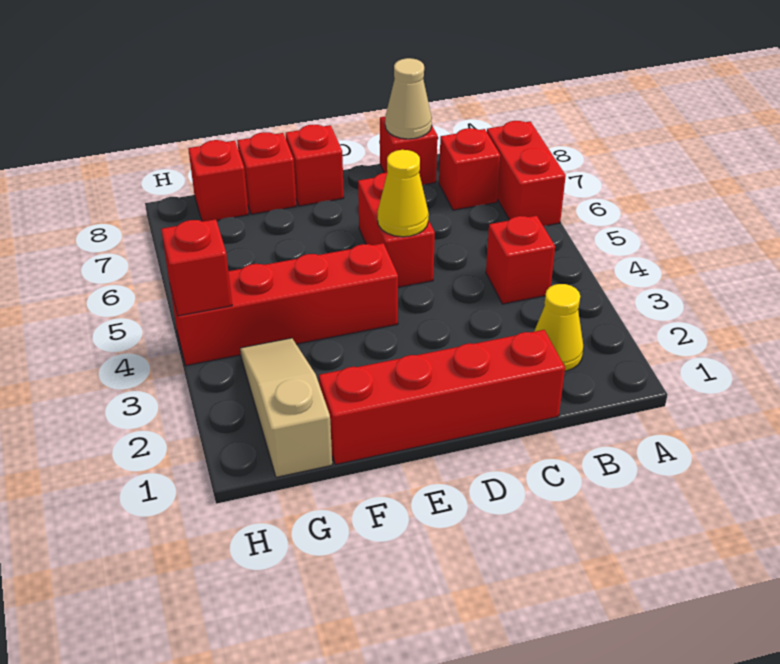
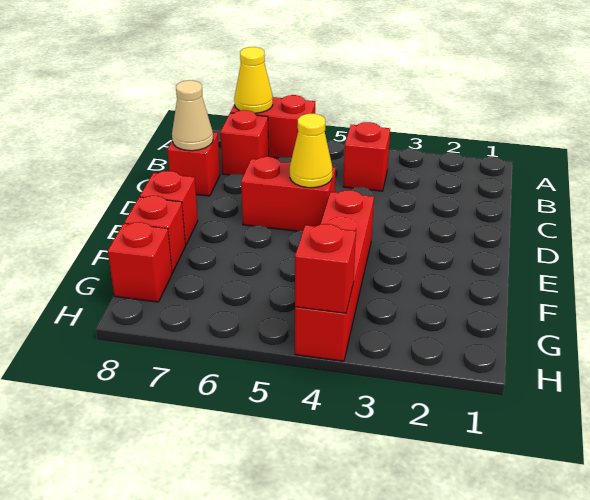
yellow 1x1 cone [534,284,583,371] -> yellow 1x1 cone moved to [234,47,273,113]
red 1x4 brick [319,330,565,465] -> none
tan 1x3 slope [240,338,332,477] -> none

